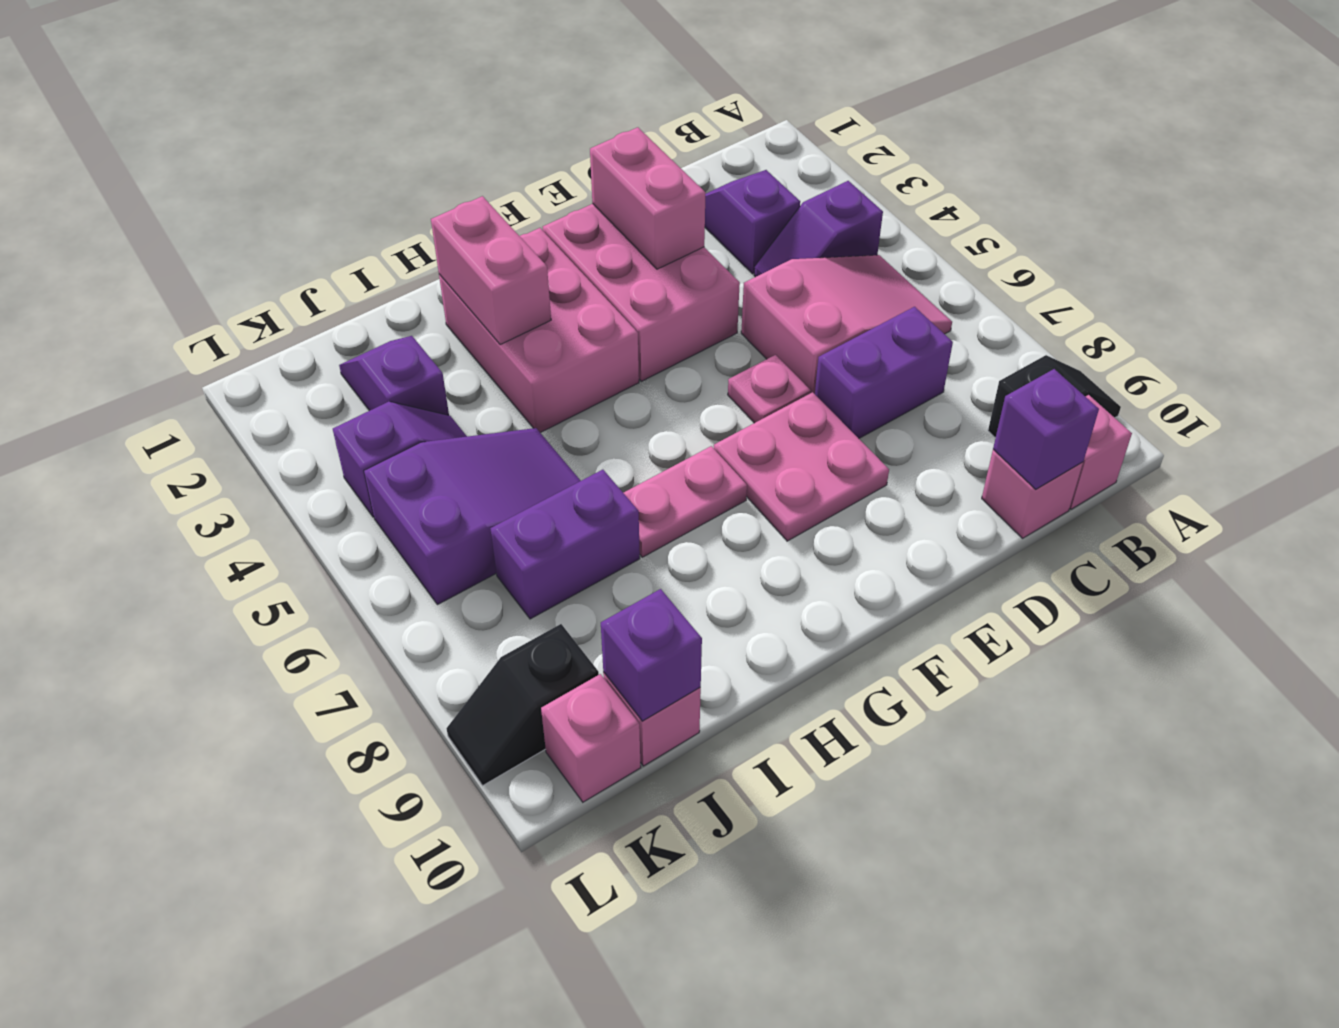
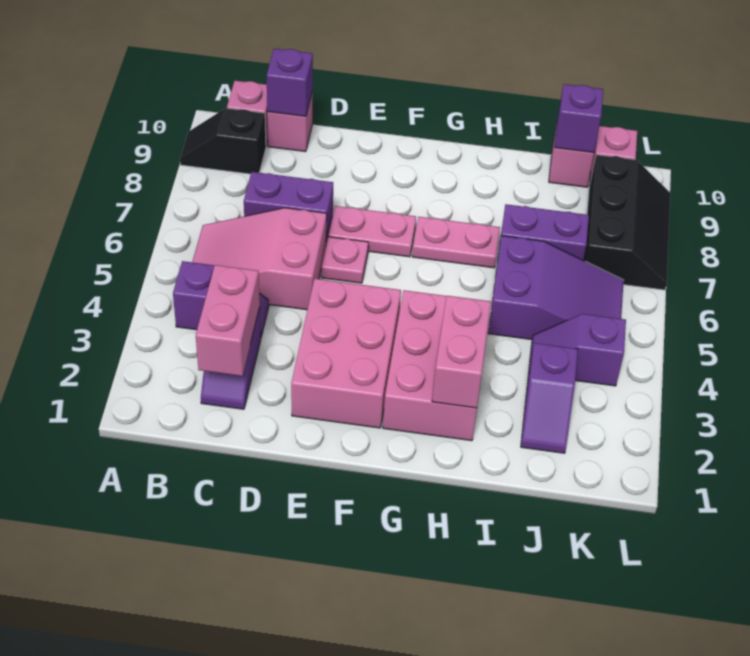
pink 1x2 brick [590,127,706,269] -> pink 1x2 brick moved to [196,265,260,376]
pink 2x2 plate [714,392,889,541] -> pink 1x2 plate [329,206,416,257]
purple 2x3 slope [364,428,581,605] -> purple 2x3 slope turned to [488,236,624,340]
black 1x2 slope [446,624,599,786] -> black 2x3 slope [583,155,670,290]

